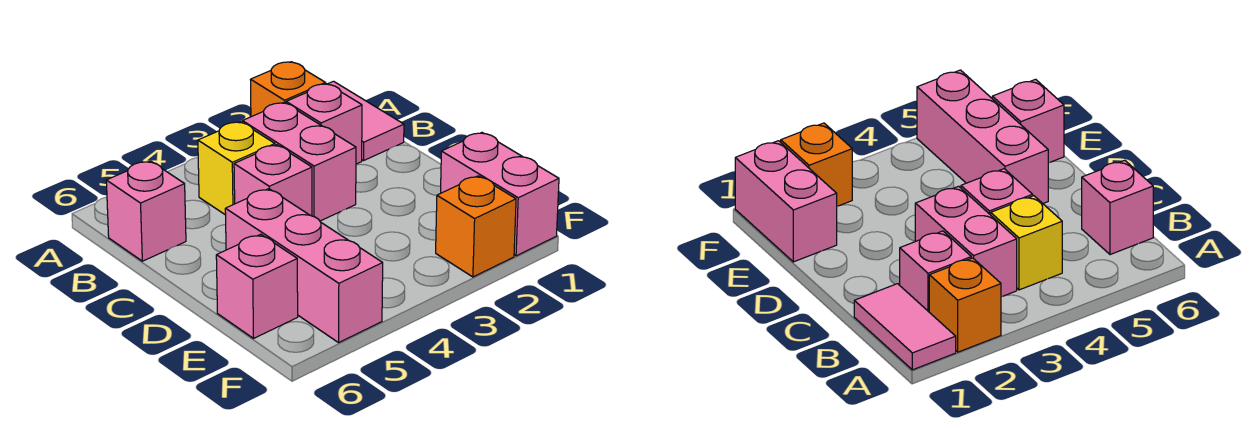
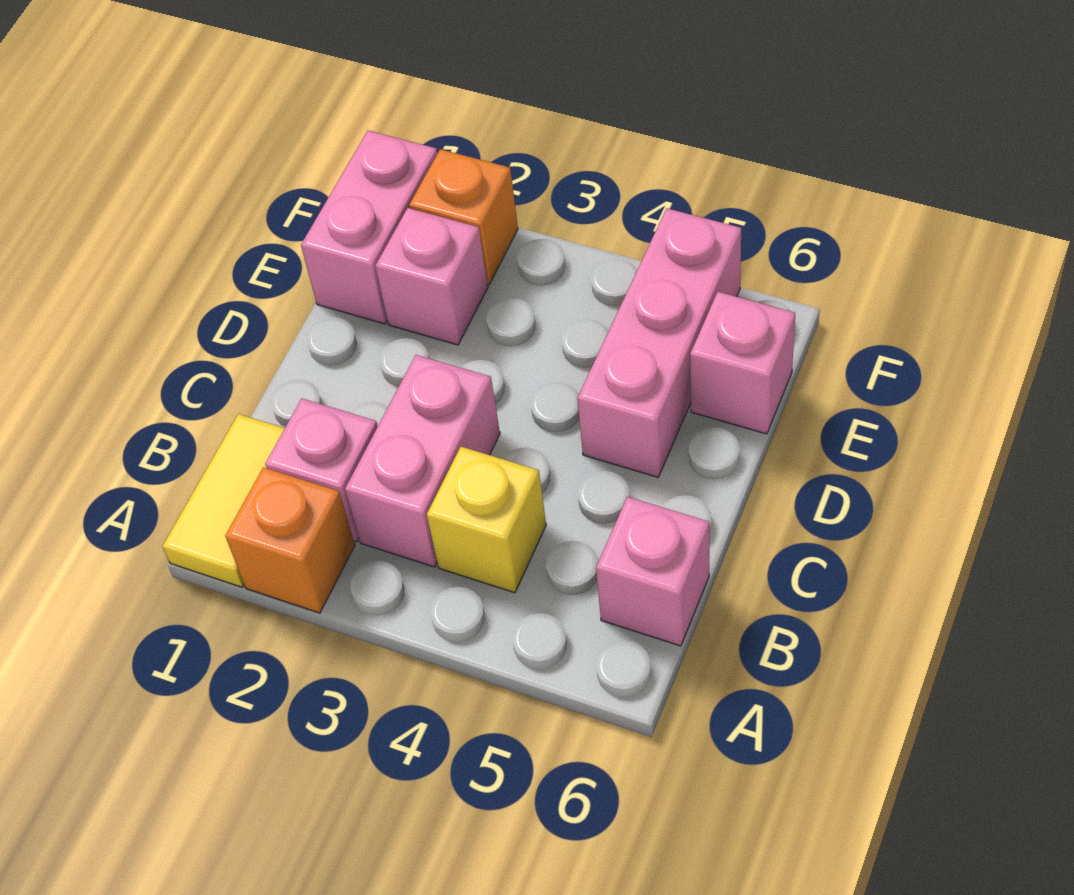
pink 1x2 tile [328,81,404,160] -> yellow 1x2 tile [162,414,285,587]
pink 1x1 brick [234,145,312,216] -> pink 1x1 brick moved to [375,208,488,345]

